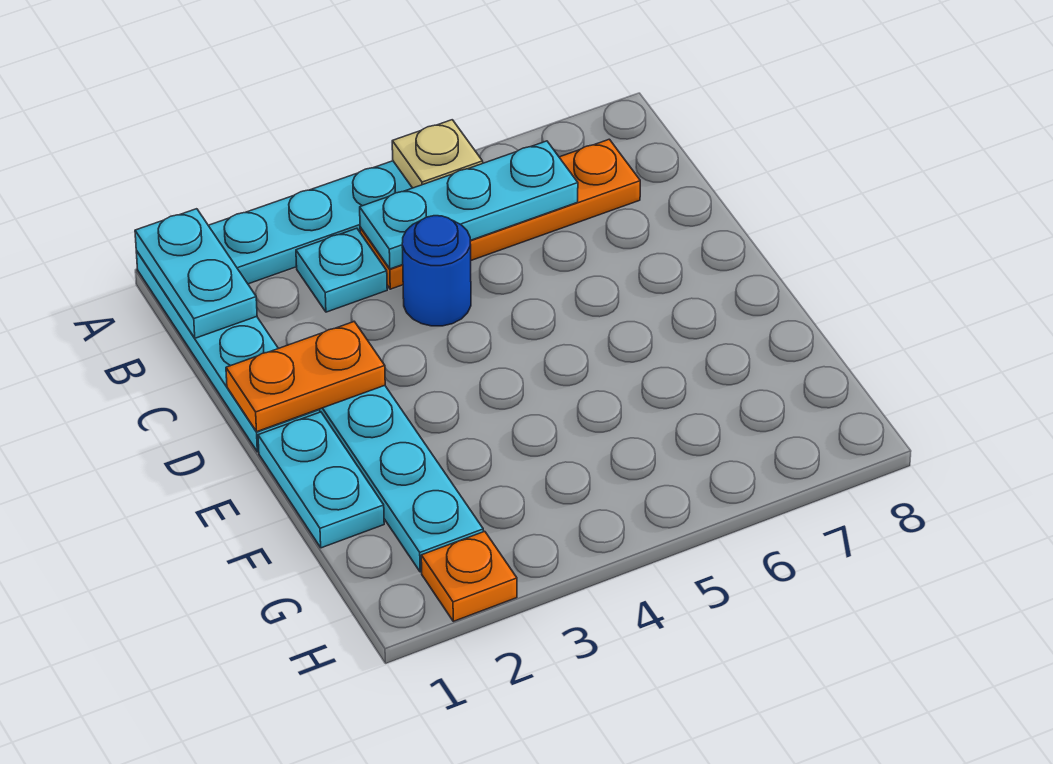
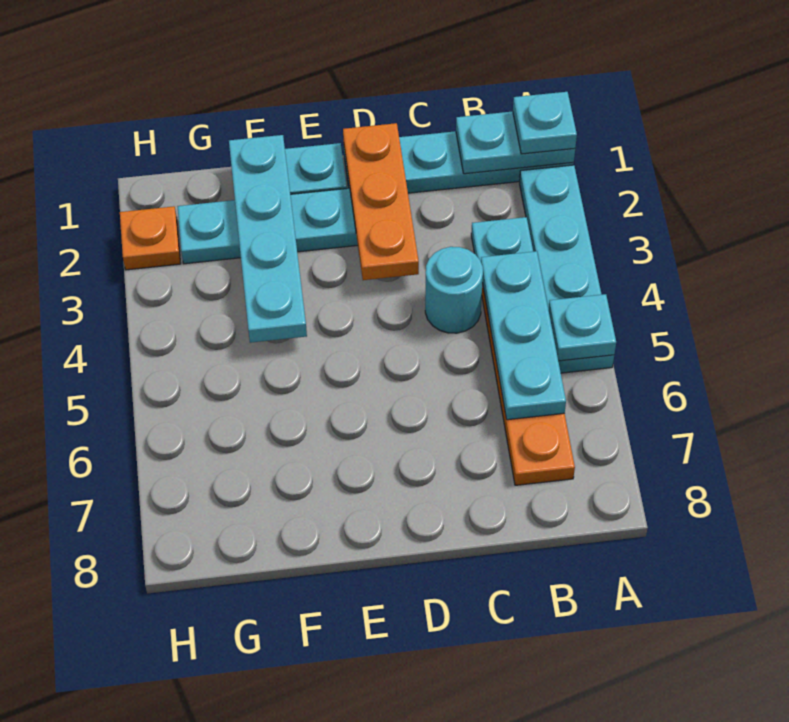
none -> cyan 1x1 plate [513,92,577,154]
tan 1x1 plate [392,120,483,188] -> cyan 1x1 plate [549,294,616,361]
blue 1x1 round brick [402,216,471,326] -> cyan 1x1 round brick [425,247,483,333]
orange 1x2 plate [226,322,385,431] -> orange 1x3 plate [343,123,419,280]
none -> cyan 1x4 plate [229,135,307,343]

